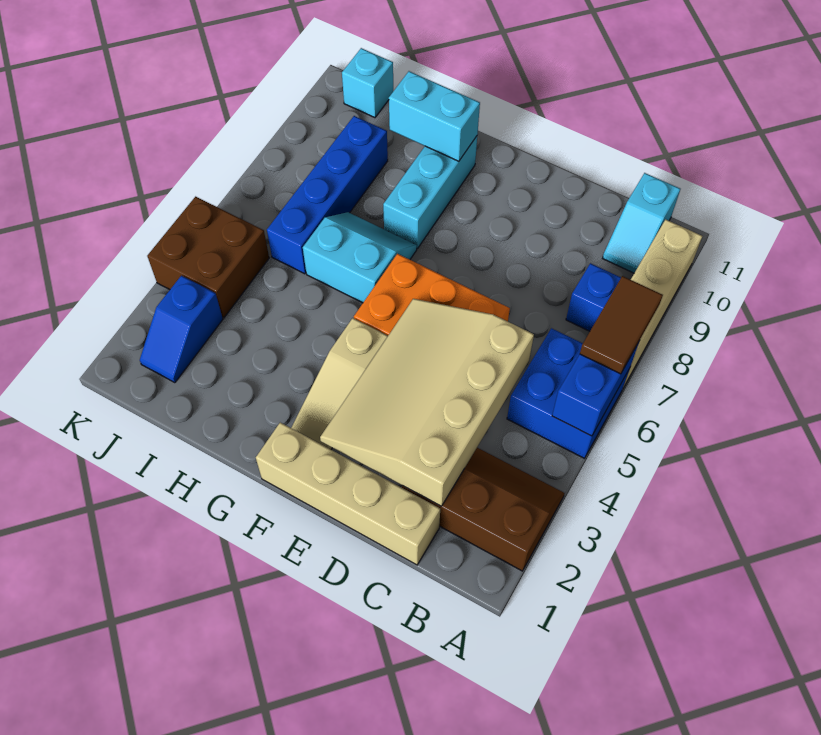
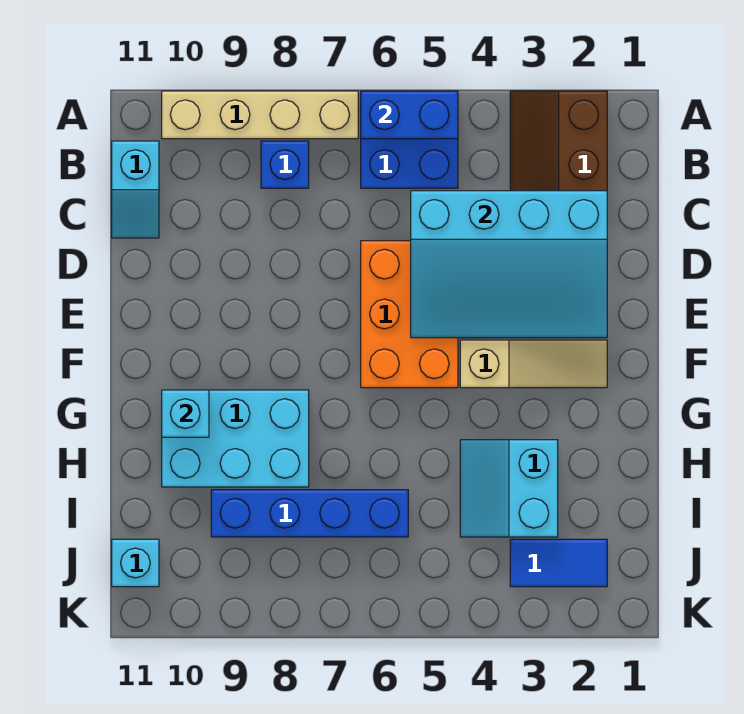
brown 1x2 tile [580,276,663,374] -> none
cyan 1x2 slope [603,173,680,273] -> cyan 1x2 slope turned to [112,141,159,238]
tan 1x4 brick [256,422,440,565] -> none
tan 3x4 slope [320,299,534,506] -> cyan 3x4 slope [411,191,607,338]
cyan 2x2 slope [303,212,417,303] -> cyan 2x2 slope moved to [460,440,558,537]
cyan 1x3 brick [383,136,477,248] -> cyan 2x3 brick [162,390,309,487]
cyan 1x2 brick [389,71,480,161] -> cyan 1x1 brick [162,390,209,437]
blue 1x2 slope [140,276,223,383] -> blue 1x2 tile [510,539,607,587]
brown 2x2 brick [147,197,269,318] -> none

